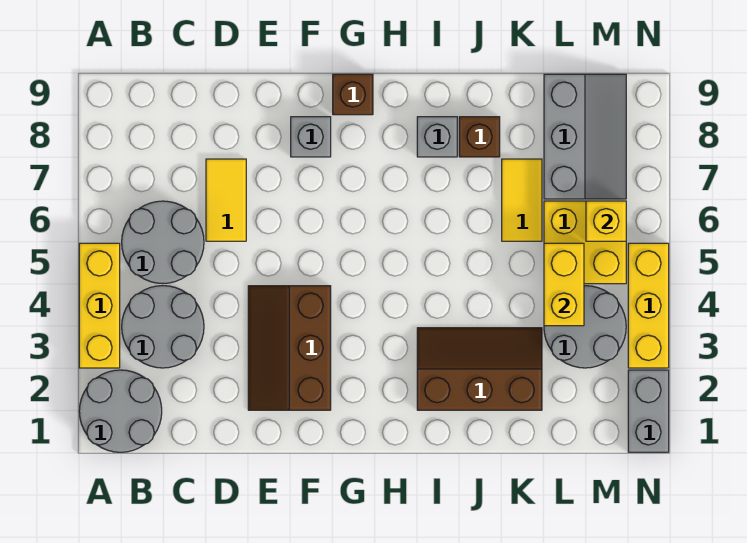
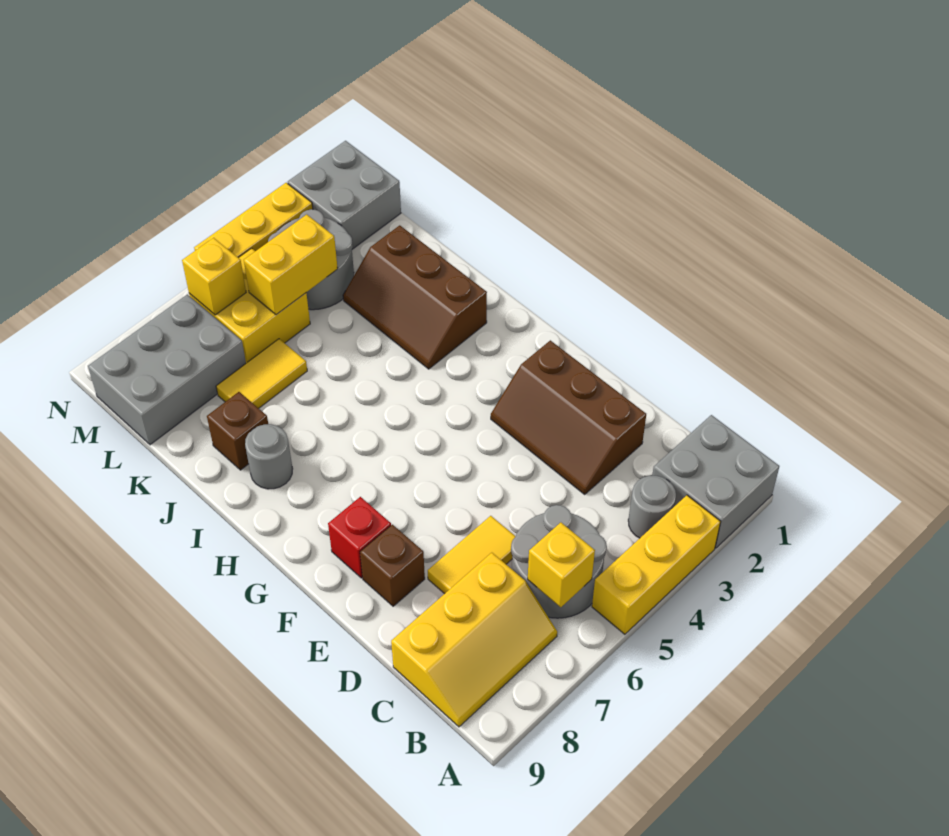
grey 2x2 round brick [79,370,162,452] -> grey 2x2 brick [652,415,779,548]
grey 2x2 round brick [122,286,204,368] -> grey 1x1 round brick [628,476,676,538]
none -> yellow 1x1 brick [528,522,595,607]
none -> yellow 2x3 slope [391,553,557,727]
brown 2x3 slope [248,286,331,410] -> brown 2x3 slope turned to [491,340,646,494]
grey 1x1 brick [291,117,331,157] -> red 1x1 brick [328,497,391,578]
brown 1x1 brick [333,74,373,115] -> brown 1x1 brick moved to [360,525,425,606]
grey 1x1 brick [417,117,457,157] -> grey 1x1 round brick [245,424,293,489]
grey 2x3 slope [544,74,626,199] -> grey 2x3 brick [88,294,246,445]
grey 1x2 brick [628,370,669,452] -> grey 2x2 brick [288,141,401,249]

